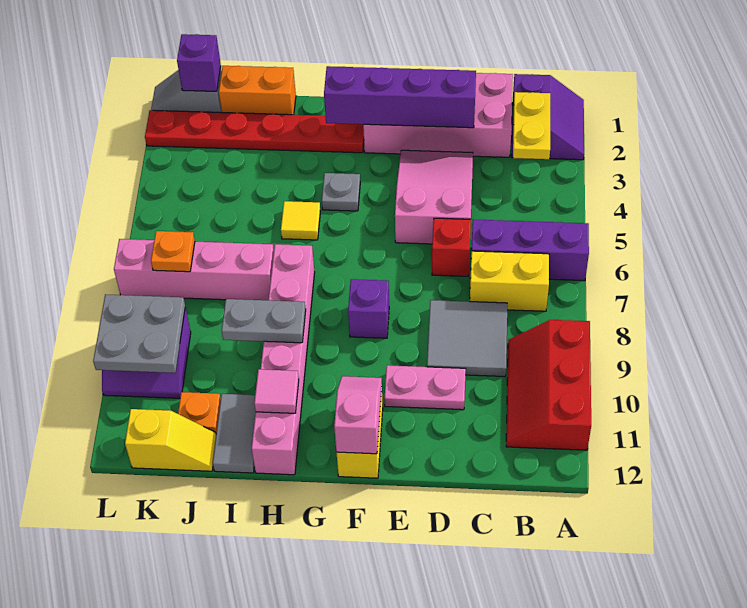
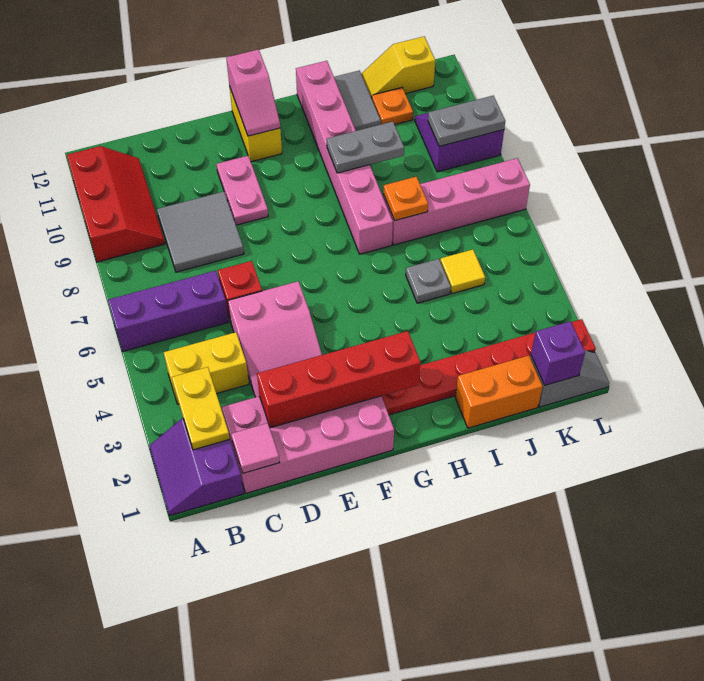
yellow 1x2 brick [470,251,549,311] -> yellow 1x2 brick moved to [164,332,249,404]
purple 1x4 brick [324,66,476,128] -> red 1x4 brick [257,331,421,428]
pink 1x2 plate [384,365,466,410] -> pink 1x2 plate turned to [216,156,268,225]
purple 1x1 brick [348,279,389,338] -> none
grey 1x1 plate [322,173,360,211] -> grey 1x1 plate moved to [406,259,451,303]
yellow 1x1 tile [281,201,320,240] -> yellow 1x1 tile moved to [440,250,485,294]
pink 1x1 tile [254,369,299,413] -> pink 1x1 tile moved to [231,423,280,473]
orange 1x1 plate [151,231,195,272] -> orange 1x1 plate moved to [383,177,428,221]
grey 2x2 plate [93,294,185,373] -> grey 1x2 plate [428,96,505,146]

